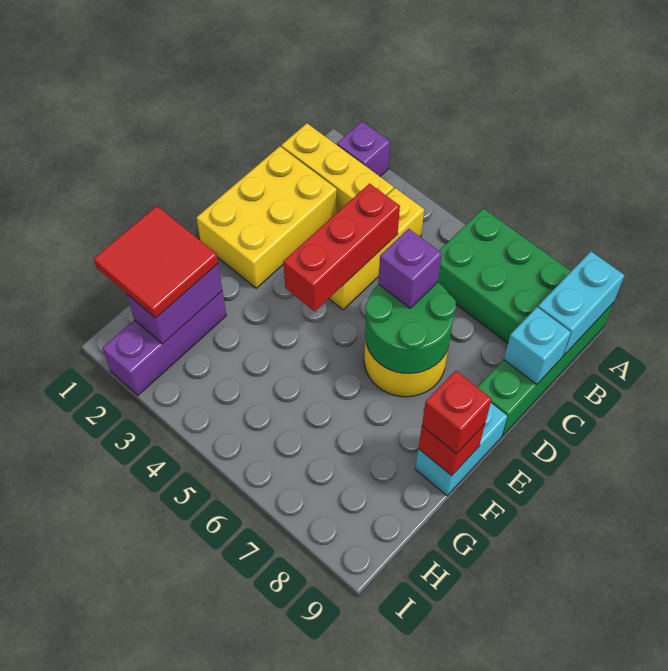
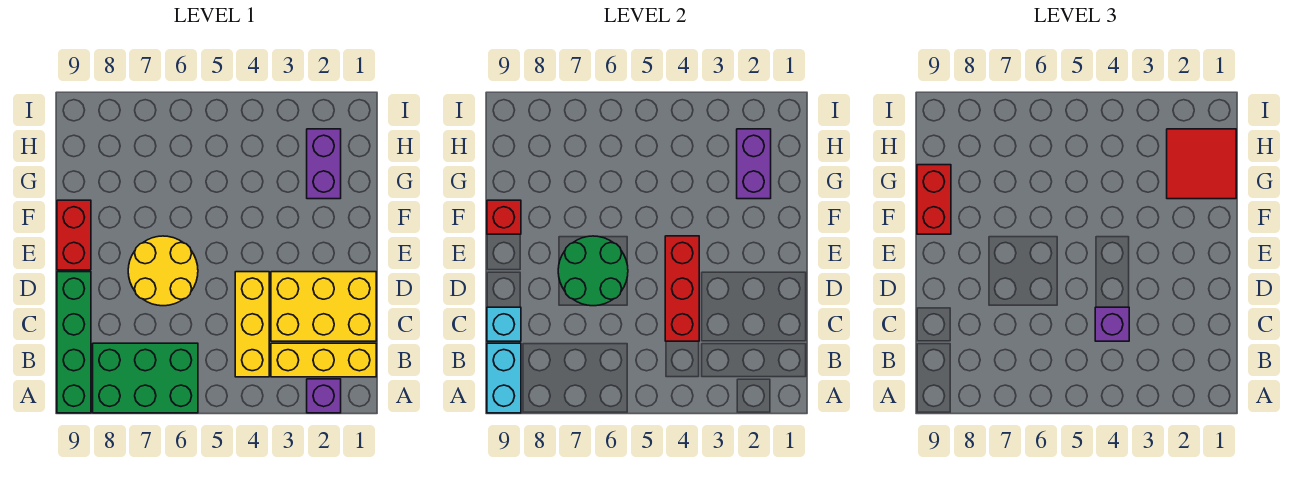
yellow 2x3 brick [197,146,337,288] -> yellow 2x3 brick turned to [271,272,376,341]
purple 1x1 brick [378,229,442,308] -> purple 1x1 brick moved to [1095,307,1129,341]
cyan 1x2 brick [415,403,508,496] -> red 1x2 brick [57,200,91,270]
red 1x1 brick [422,371,492,454] -> red 1x2 brick [917,165,951,234]
purple 1x3 brick [103,291,226,395] -> purple 1x2 brick [307,129,341,199]

